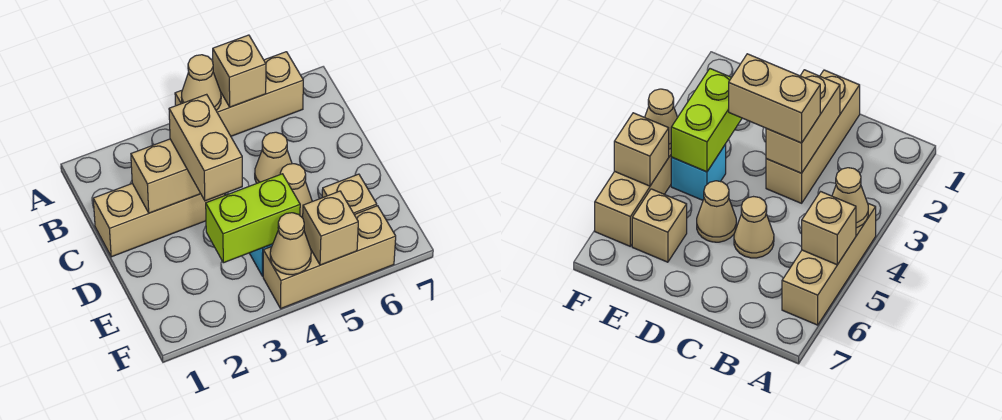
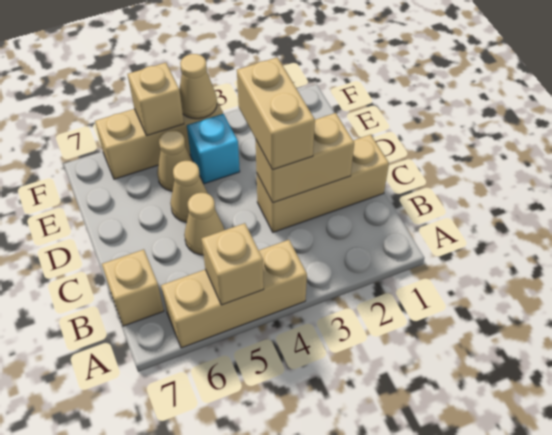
tan 1x1 cone [181,55,221,110] -> tan 1x1 cone moved to [157,130,193,191]
lime 1x2 brick [206,174,300,263] -> none
tan 1x1 brick [322,174,377,215] -> tan 1x1 brick moved to [102,249,164,326]

